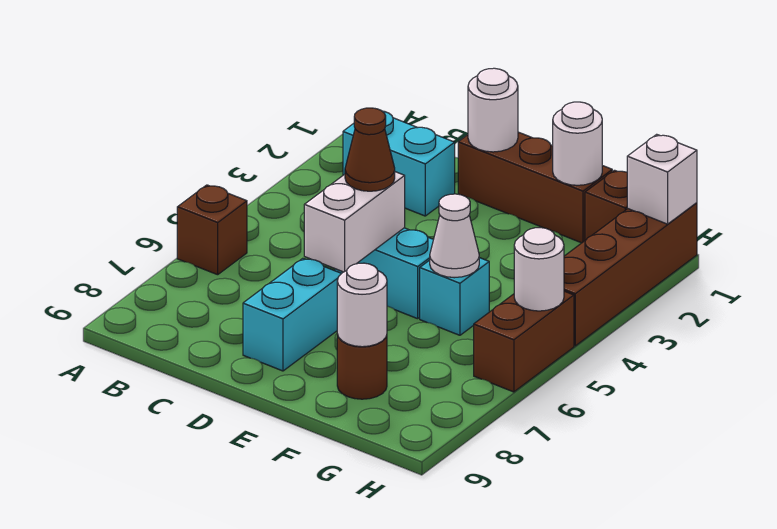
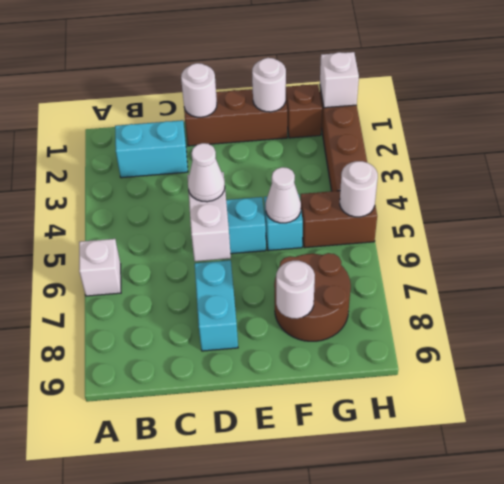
brown 1x1 brick [177,185,247,275] -> white 1x1 brick [79,239,121,296]
brown 1x1 cone [345,108,395,191] -> white 1x1 cone [188,143,225,202]
brown 1x1 round brick [337,334,387,399] -> brown 2x2 round brick [274,253,351,341]
brown 1x2 brick [474,291,574,392] -> brown 1x2 brick turned to [301,191,377,248]

